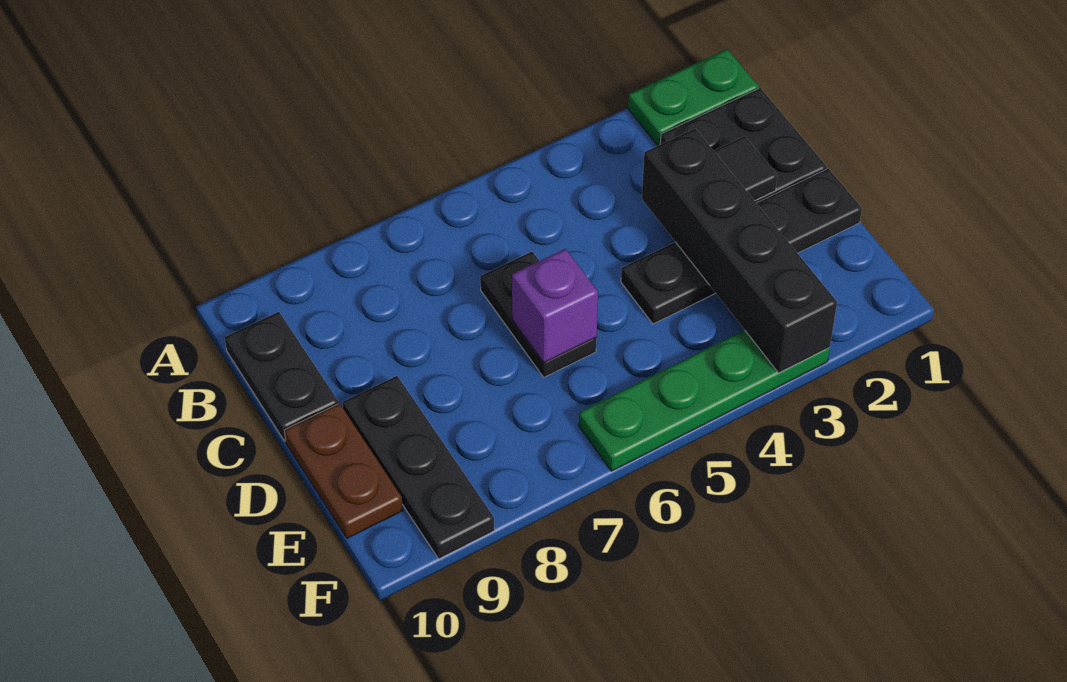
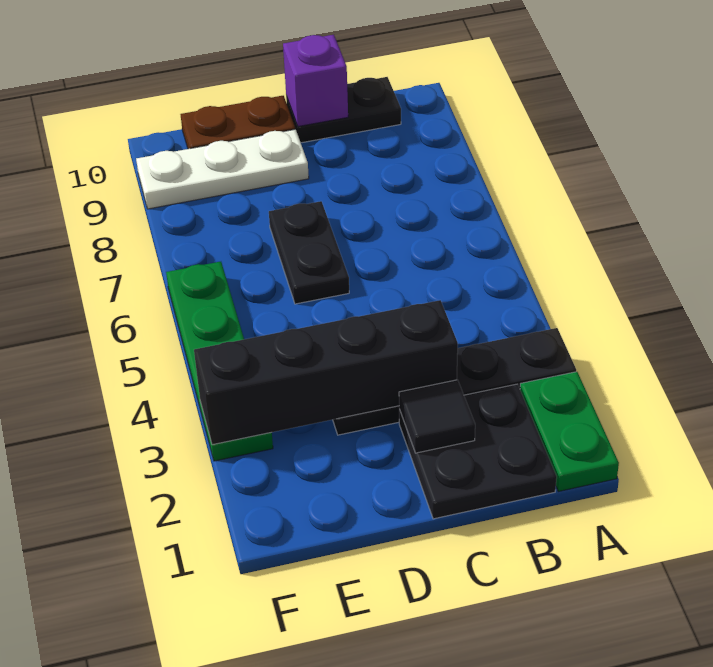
black 1x2 plate [480,252,597,377] -> black 1x2 plate turned to [269,201,349,304]
black 1x4 plate [621,169,862,324] -> black 1x4 plate turned to [333,328,576,435]
purple 1x1 brick [512,249,598,363] -> purple 1x1 brick moved to [283,35,348,126]
black 1x3 plate [343,376,494,559] -> white 1x3 plate [136,129,309,209]

